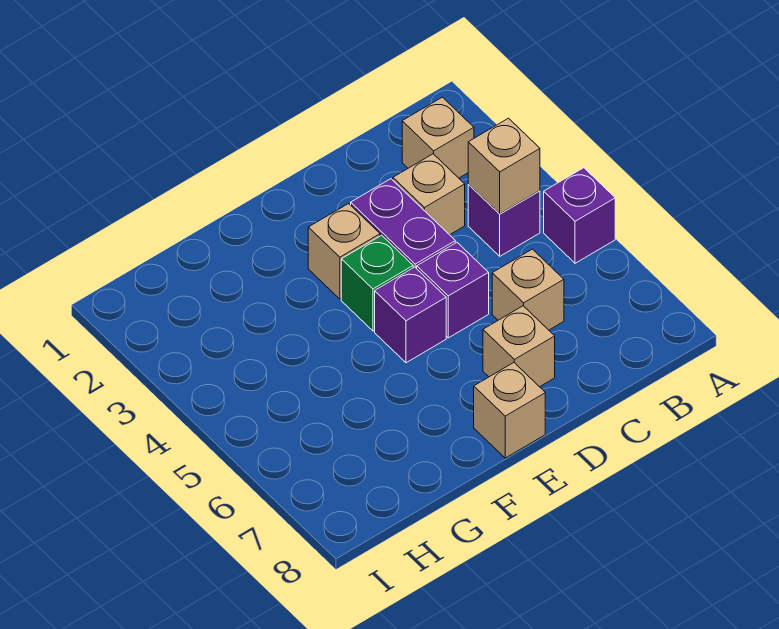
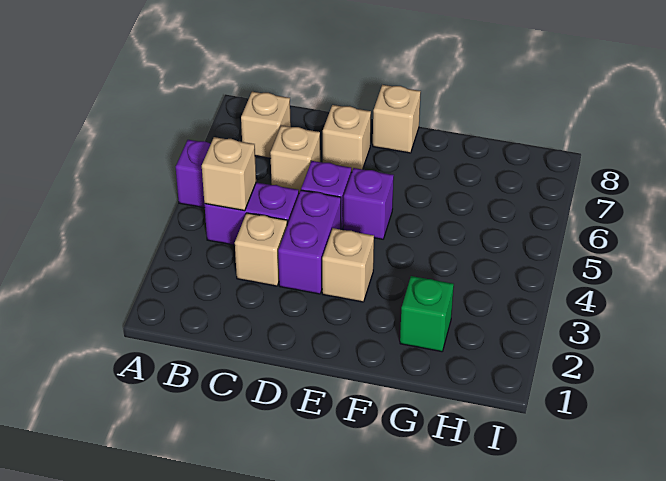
tan 1x1 brick [402,97,474,178] -> tan 1x1 brick moved to [241,92,291,158]
purple 1x1 brick [468,185,540,256] -> purple 1x2 brick [204,182,299,245]
green 1x1 brick [341,235,413,331] -> green 1x1 brick moved to [400,276,454,352]

